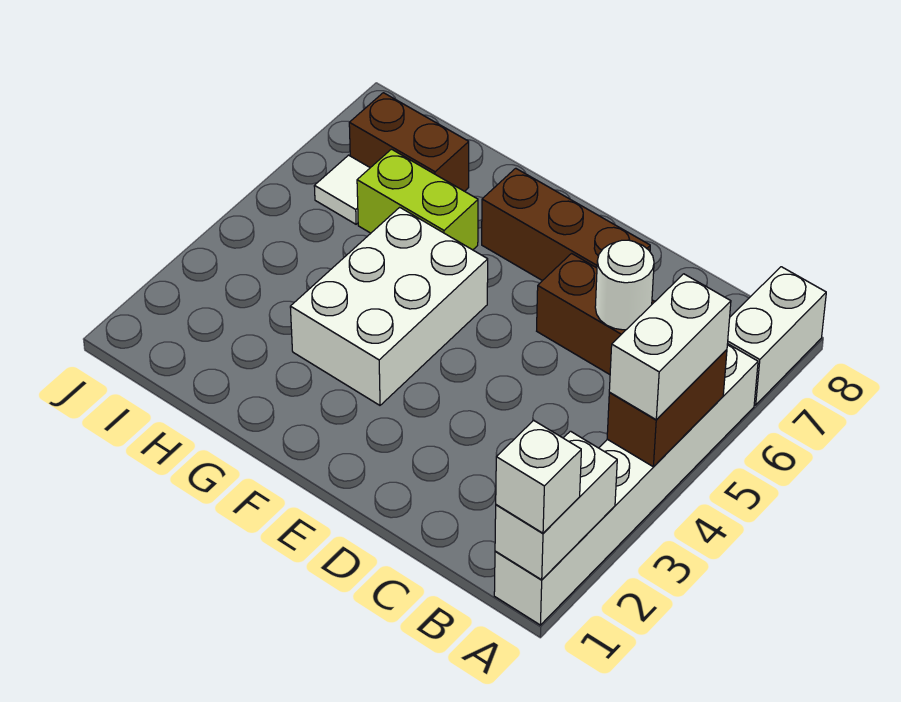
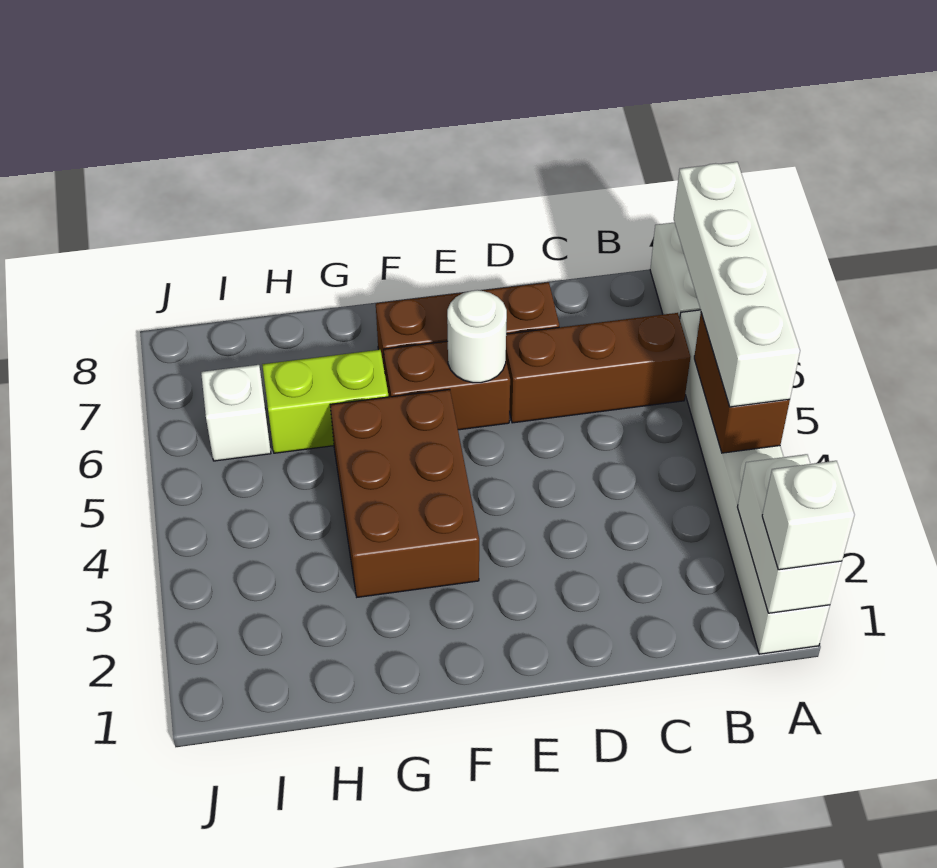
white 1x2 brick [609,274,731,419] -> white 1x4 brick [674,162,800,407]
white 1x1 round brick [595,240,654,330] -> white 1x1 round brick moved to [447,290,507,383]
white 2x3 brick [290,207,488,405] -> brown 2x3 brick [330,389,479,597]
brown 1x2 brick [349,93,469,191] -> brown 1x2 brick moved to [384,341,510,430]
white 1x1 tile [314,155,370,224] -> white 1x1 brick [201,365,271,461]

